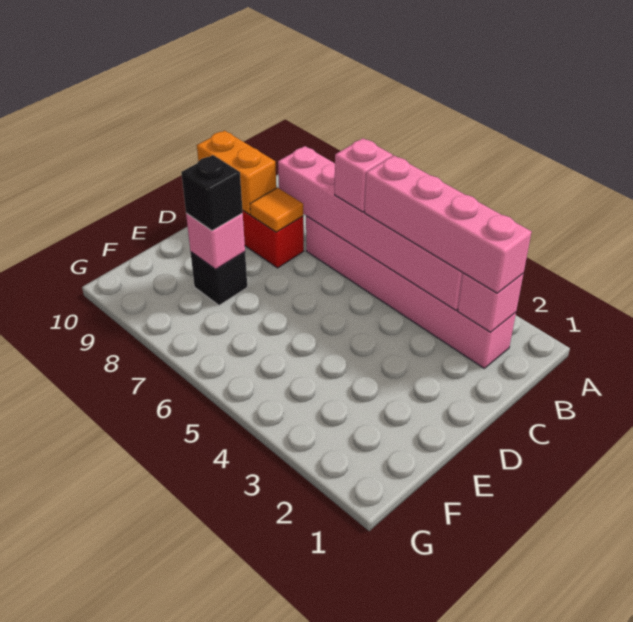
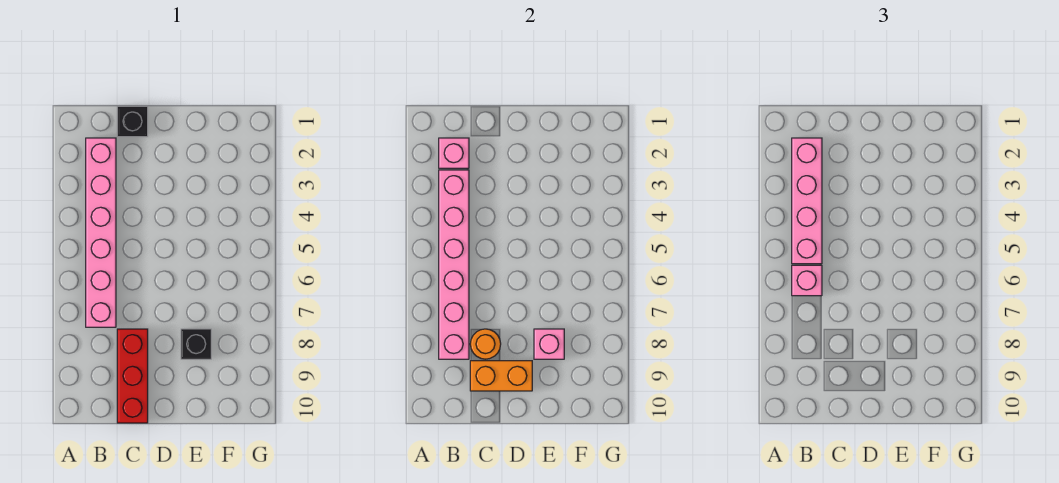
orange 1x1 tile [250,188,303,232] -> orange 1x1 round brick [470,329,501,359]
orange 1x2 brick [197,131,276,215] -> orange 1x2 brick turned to [470,361,532,391]
black 1x1 brick [181,155,243,231] -> black 1x1 brick moved to [117,106,148,137]

